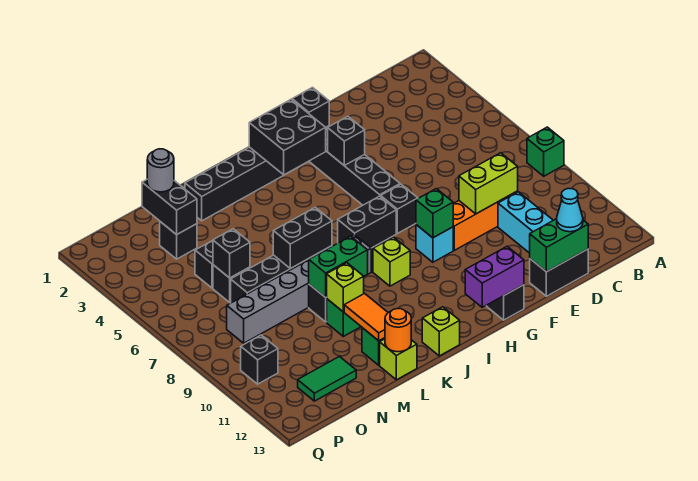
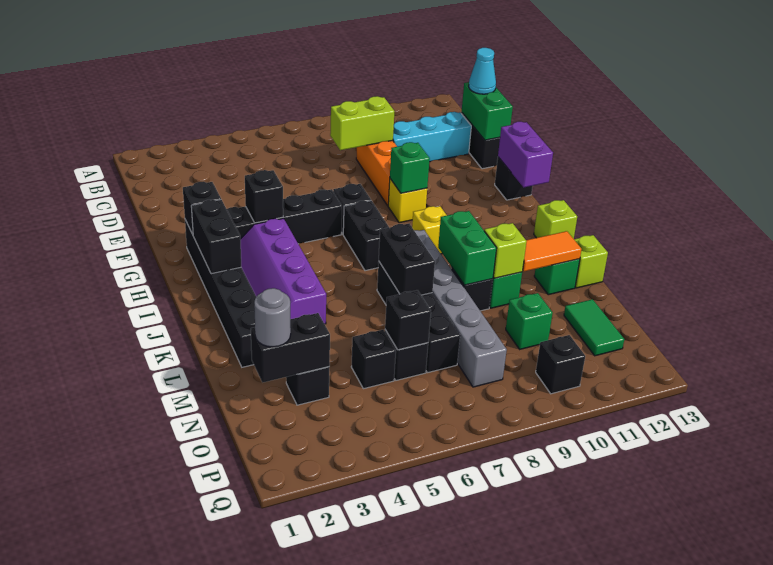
green 1x1 brick [527,127,564,176] -> green 1x1 brick moved to [506,293,553,349]
lime 1x2 brick [459,153,518,214] -> lime 1x2 brick turned to [330,96,395,150]
cyan 1x1 brick [416,225,453,262] -> yellow 1x1 brick [388,179,427,223]
black 2x2 brick [249,100,326,175] -> black 1x2 brick [191,200,241,274]
none -> purple 2x4 slope [240,218,326,324]
lime 1x1 brick [373,237,410,286] -> yellow 1x1 brick [412,206,447,254]
orange 1x1 round brick [385,309,411,352] -> none

